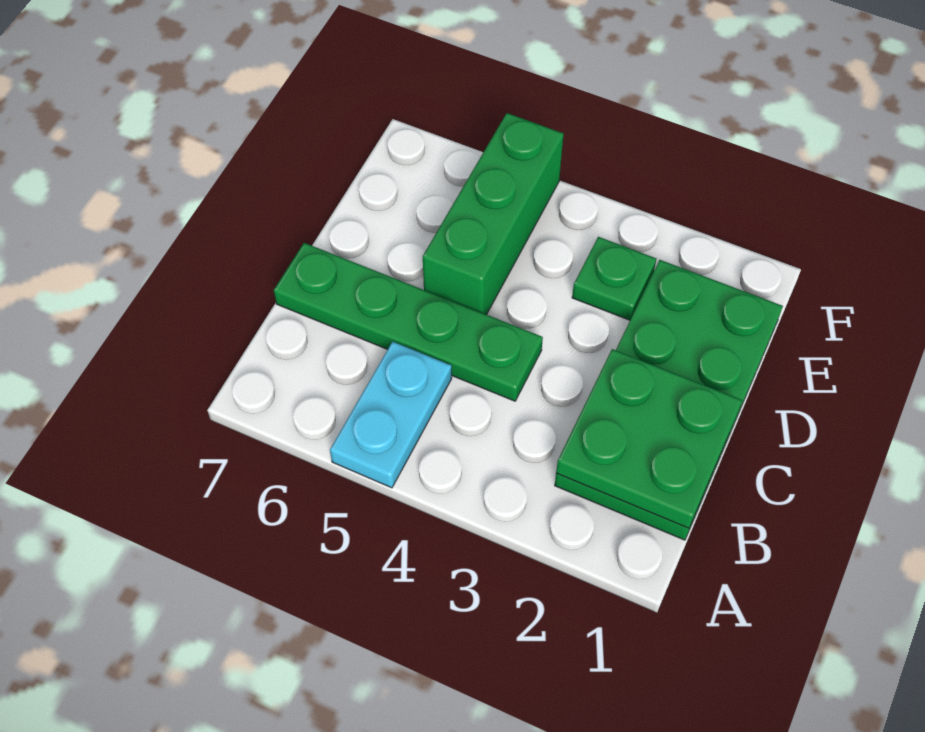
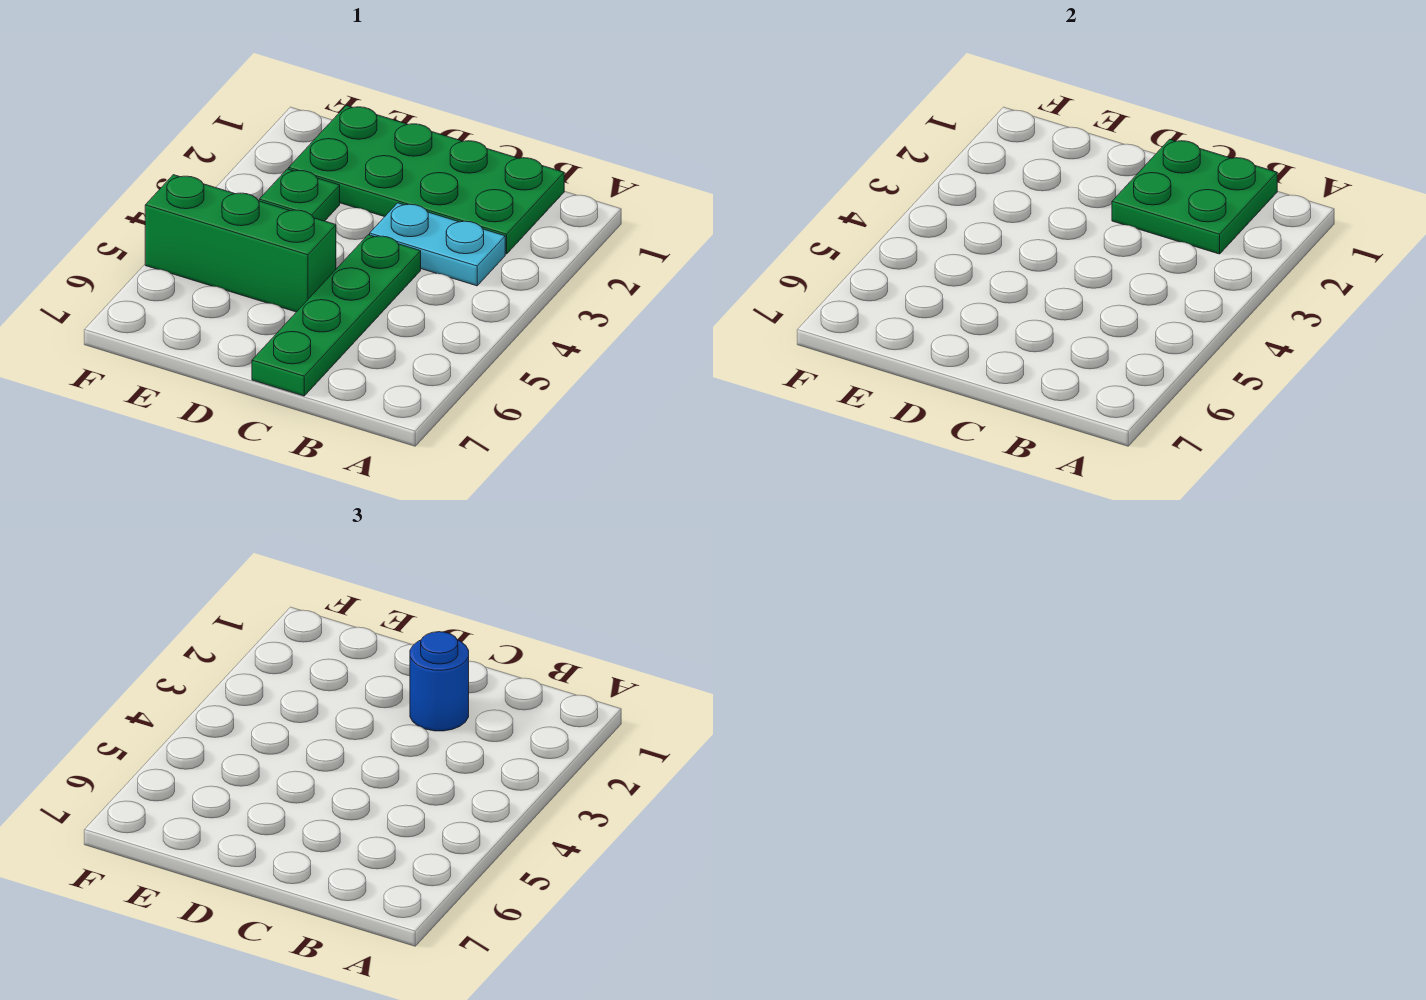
cyan 1x2 plate [330,342,452,488] -> cyan 1x2 plate moved to [370,203,505,286]
none -> blue 1x1 round brick [410,632,469,731]

